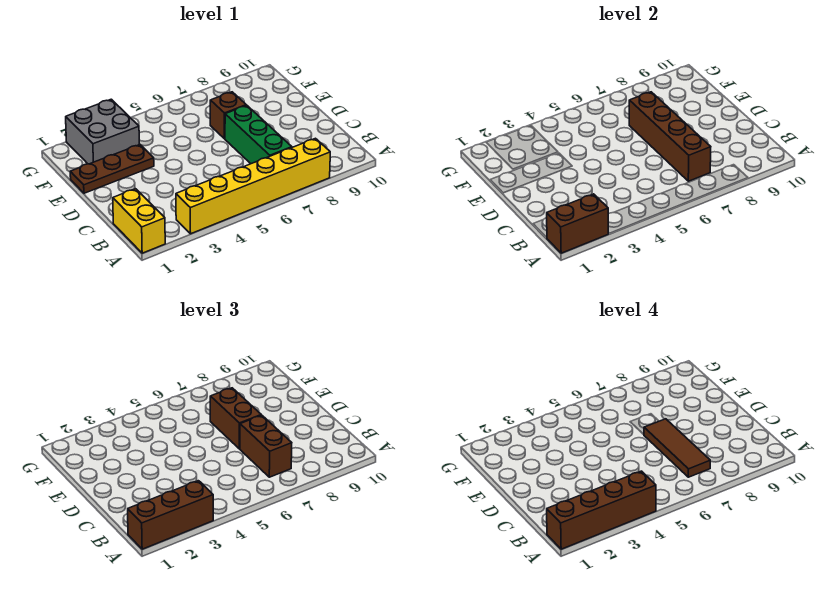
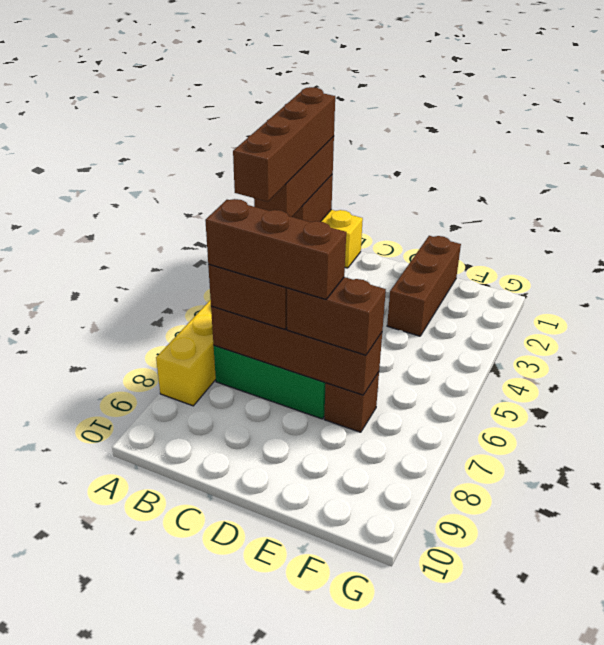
brown 1x3 tile [644,419,710,477] -> brown 1x3 brick [205,199,346,299]
brown 1x3 plate [70,144,154,193] -> brown 1x3 brick [387,236,461,336]
grey 2x2 brick [66,99,139,164] -> none

